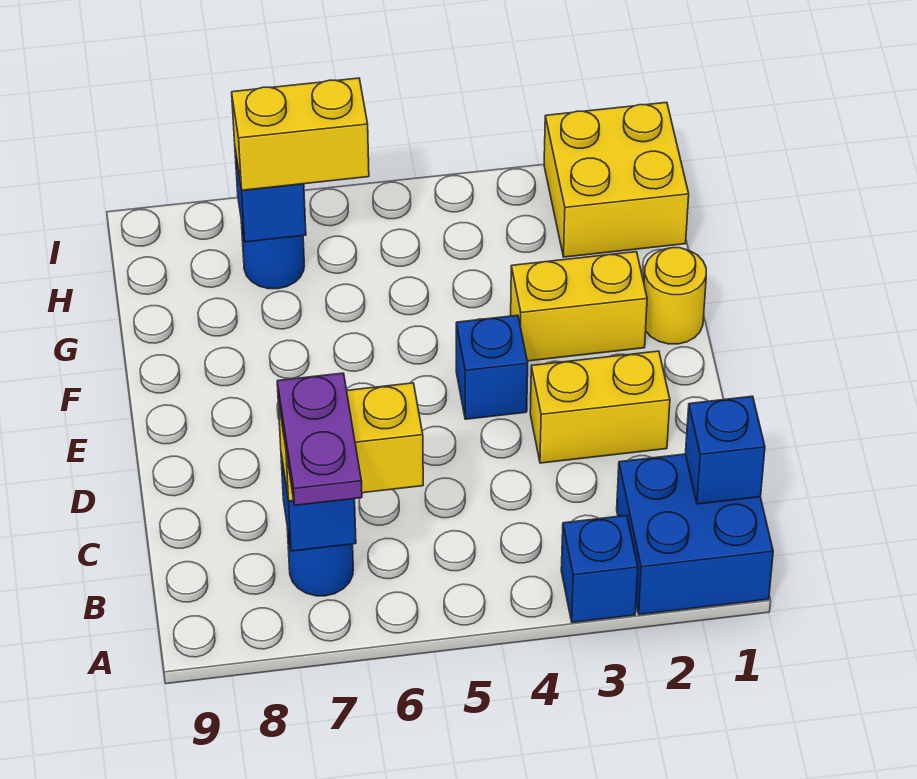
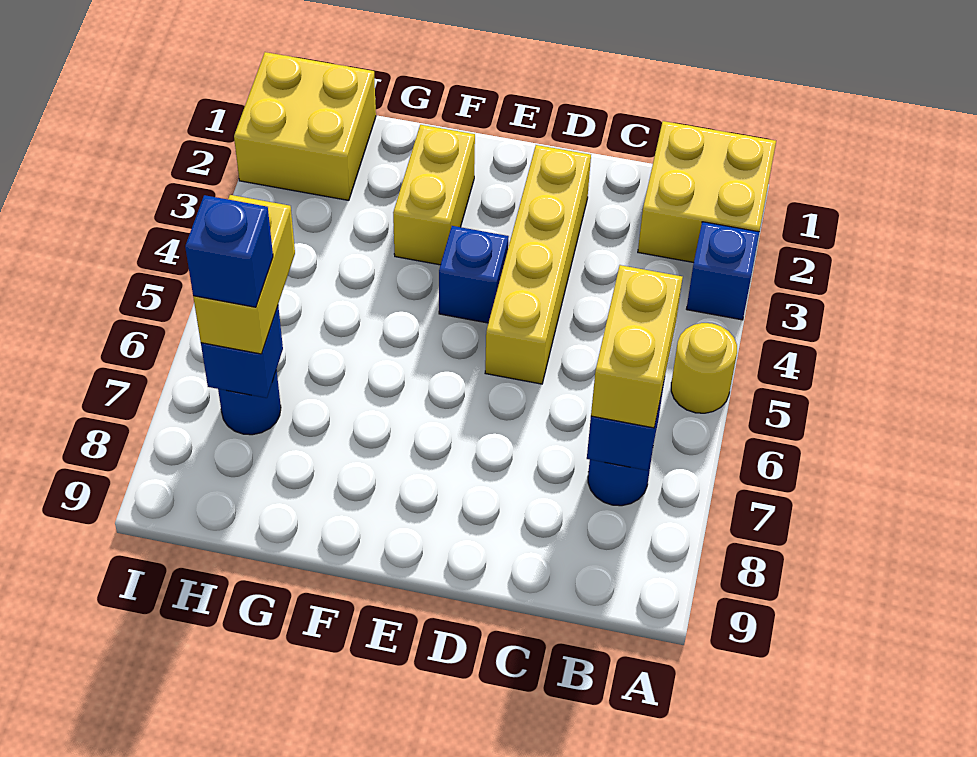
blue 2x2 brick [617,454,773,615] -> yellow 2x2 brick [638,121,776,263]
purple 1x2 plate [277,373,362,505] -> none
blue 1x1 brick [686,396,765,504] -> blue 1x1 brick moved to [185,195,273,307]
yellow 1x2 brick [530,351,670,463] -> yellow 1x4 brick [485,145,591,384]
yellow 1x1 round brick [644,248,706,344] -> yellow 1x1 round brick moved to [671,323,737,413]

